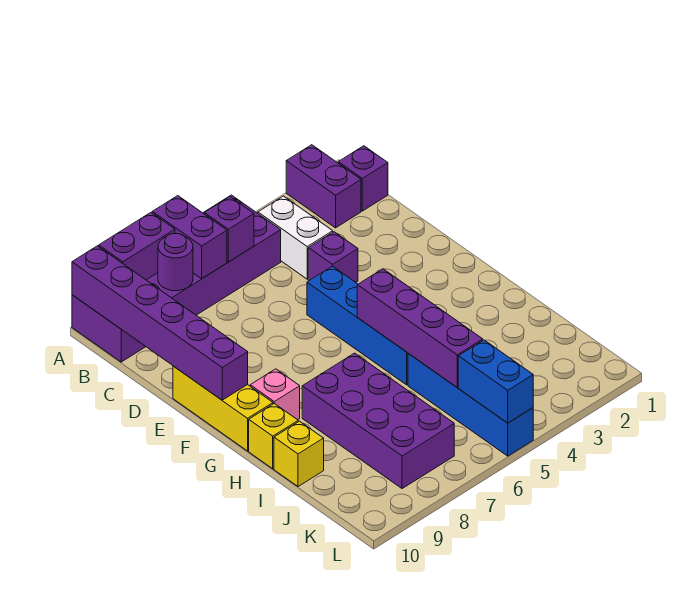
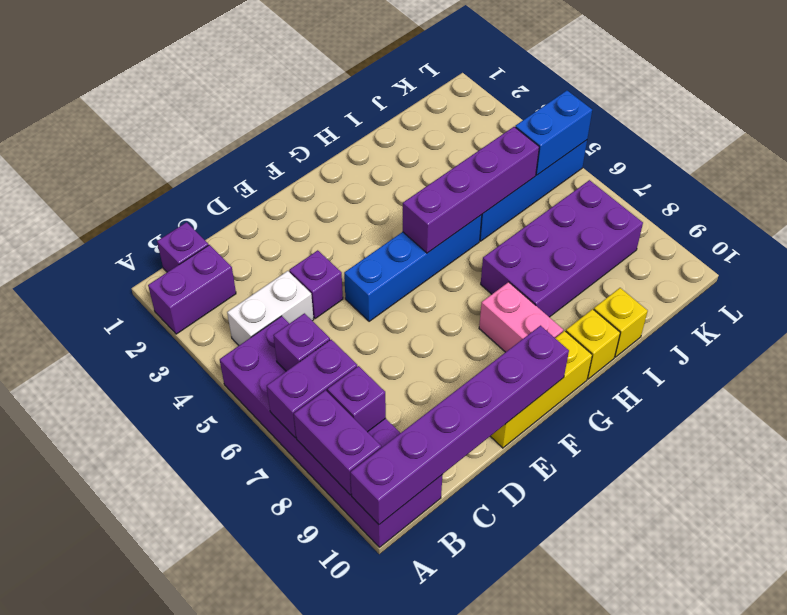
purple 1x1 round brick [158,234,193,291] -> purple 1x1 brick [327,366,386,432]
pink 1x1 brick [250,369,300,420] -> pink 1x2 brick [479,282,563,352]

